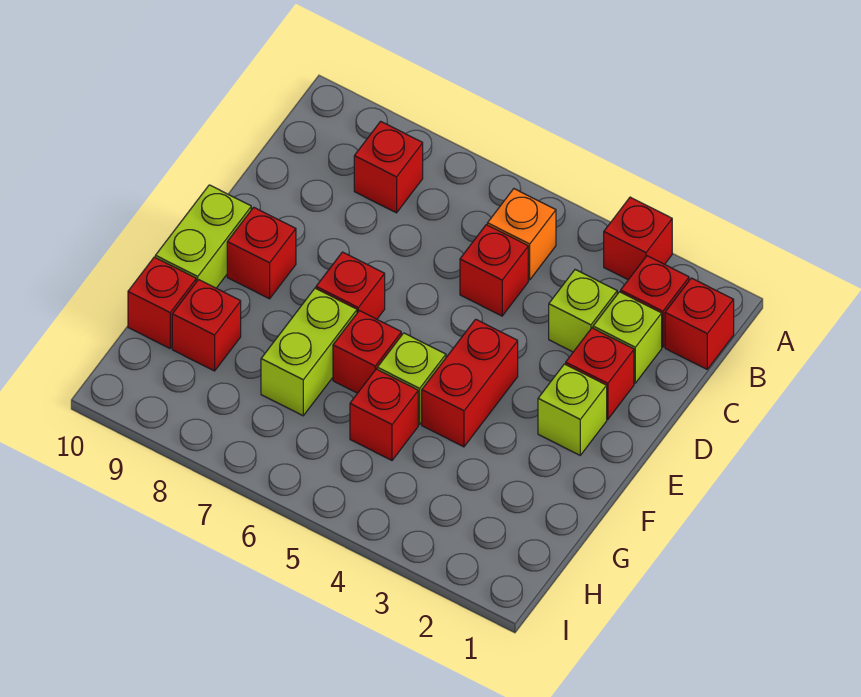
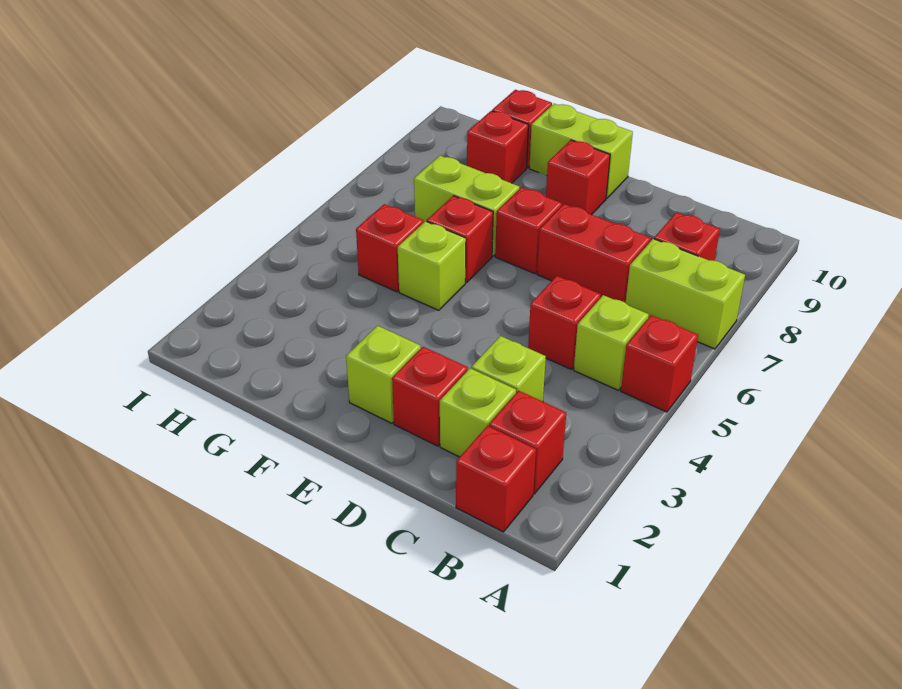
red 1x1 brick [604,197,672,280] -> red 1x1 brick moved to [621,315,698,412]
none -> lime 1x2 brick [626,239,745,349]
orange 1x1 brick [487,189,556,280] -> lime 1x1 brick [574,295,649,390]
red 1x2 brick [422,319,518,447] -> red 1x2 brick moved to [537,204,651,303]

